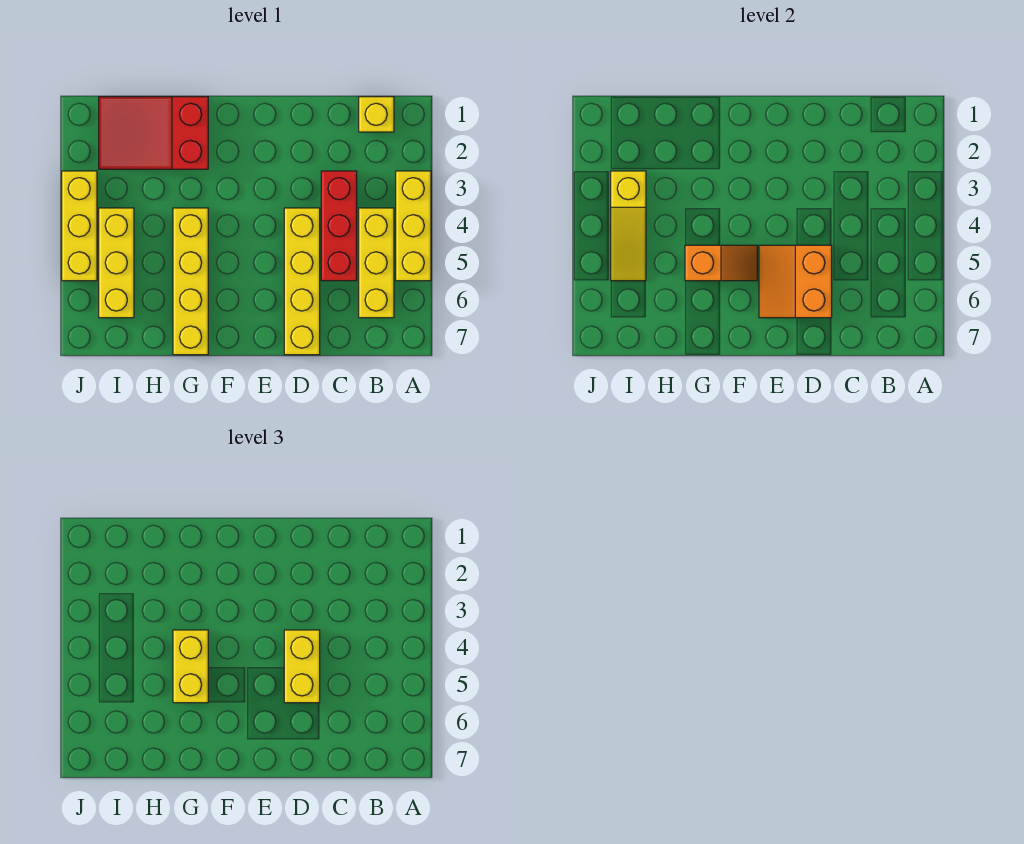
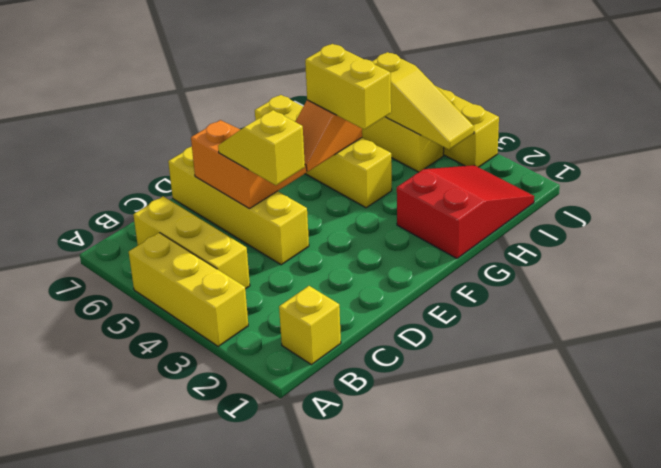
red 1x3 brick [321,171,357,281] -> none
yellow 1x2 brick [284,630,320,703] -> yellow 1x2 slope [218,110,305,185]
yellow 1x3 slope [611,171,646,281] -> yellow 1x3 slope turned to [372,52,474,149]

